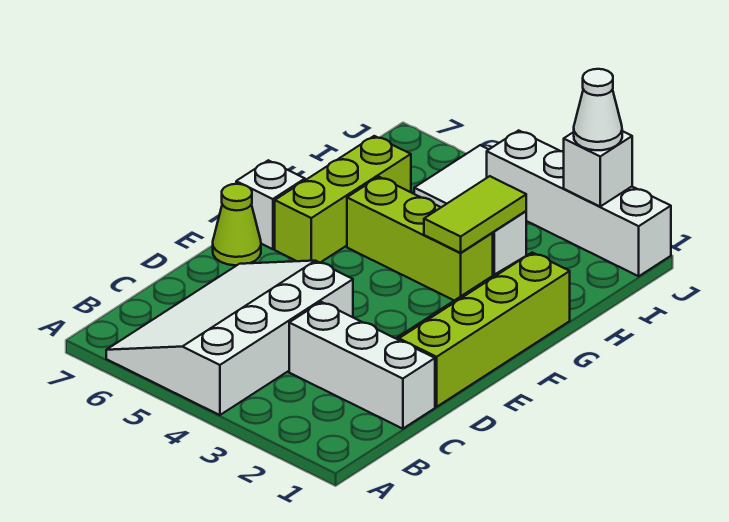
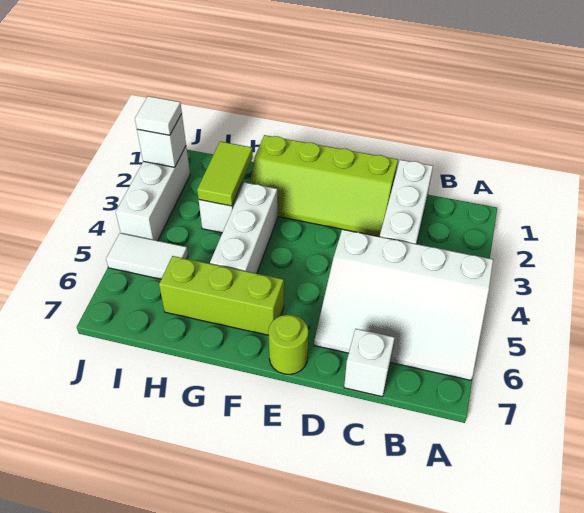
lime 1x1 cone [213,184,261,265] -> lime 1x1 round brick [268,315,308,374]
white 1x1 brick [236,160,305,249] -> white 1x1 brick moved to [344,329,395,397]
lime 1x3 brick [347,177,493,301] -> white 1x3 brick [210,182,278,274]
lime 1x2 tile [424,176,526,253] -> lime 1x2 tile turned to [197,142,253,206]
white 1x4 brick [487,130,671,276] -> white 1x3 brick [116,147,190,241]
white 1x1 cone [574,69,622,150] -> white 1x1 tile [135,96,182,135]

